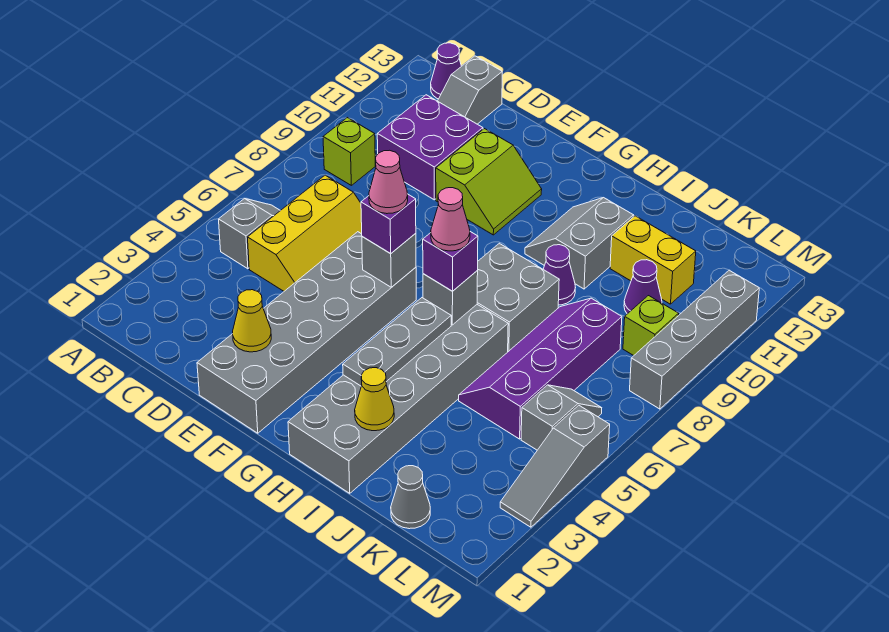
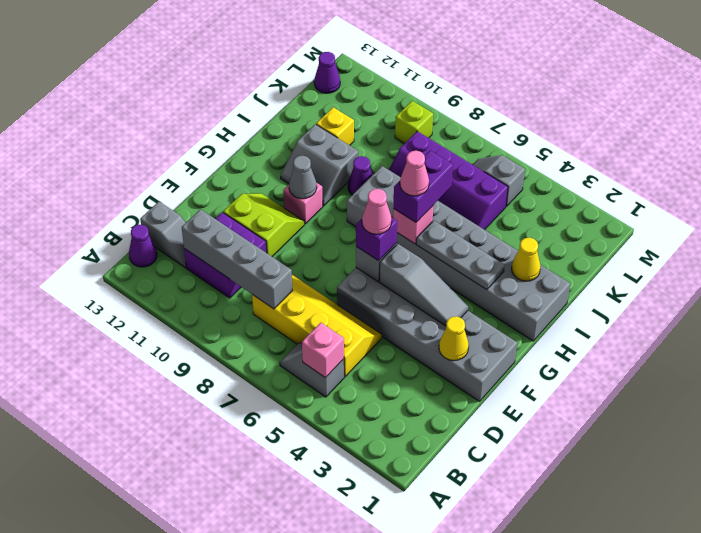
none -> pink 1x1 brick [302,323,344,378]
lime 1x1 brick [323,118,375,185] -> none
yellow 2x3 slope [247,175,362,291] -> yellow 2x4 slope [252,275,382,377]
none -> pink 1x1 brick [283,183,323,224]
grey 1x1 brick [423,271,478,325] -> pink 1x1 brick [393,206,433,244]
purple 1x1 brick [423,232,478,291] -> purple 1x2 brick [394,150,453,222]
yellow 1x2 brick [610,216,696,304] -> yellow 1x1 brick [316,107,354,145]
grey 1x1 cone [391,466,430,529] -> grey 1x1 cone moved to [289,156,317,199]
purple 1x1 cone [624,260,662,314] -> purple 1x1 cone moved to [314,52,340,93]
grey 1x3 slope [500,405,610,527] -> grey 1x3 slope moved to [379,244,468,326]
grey 1x4 brick [630,270,759,409] -> grey 1x4 brick moved to [182,209,293,309]

